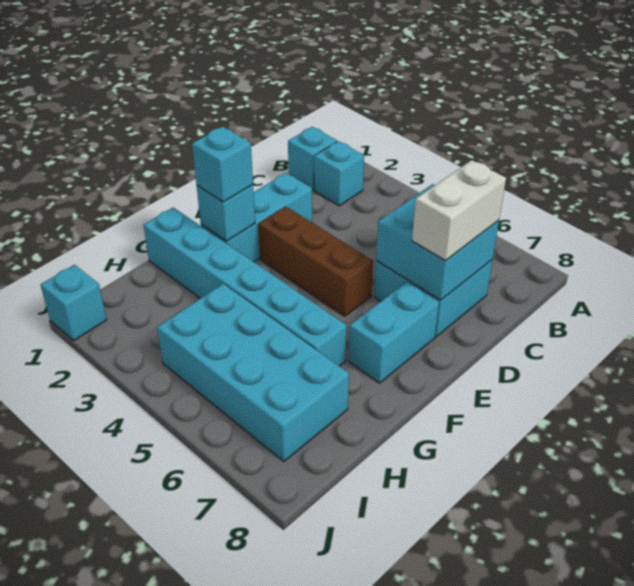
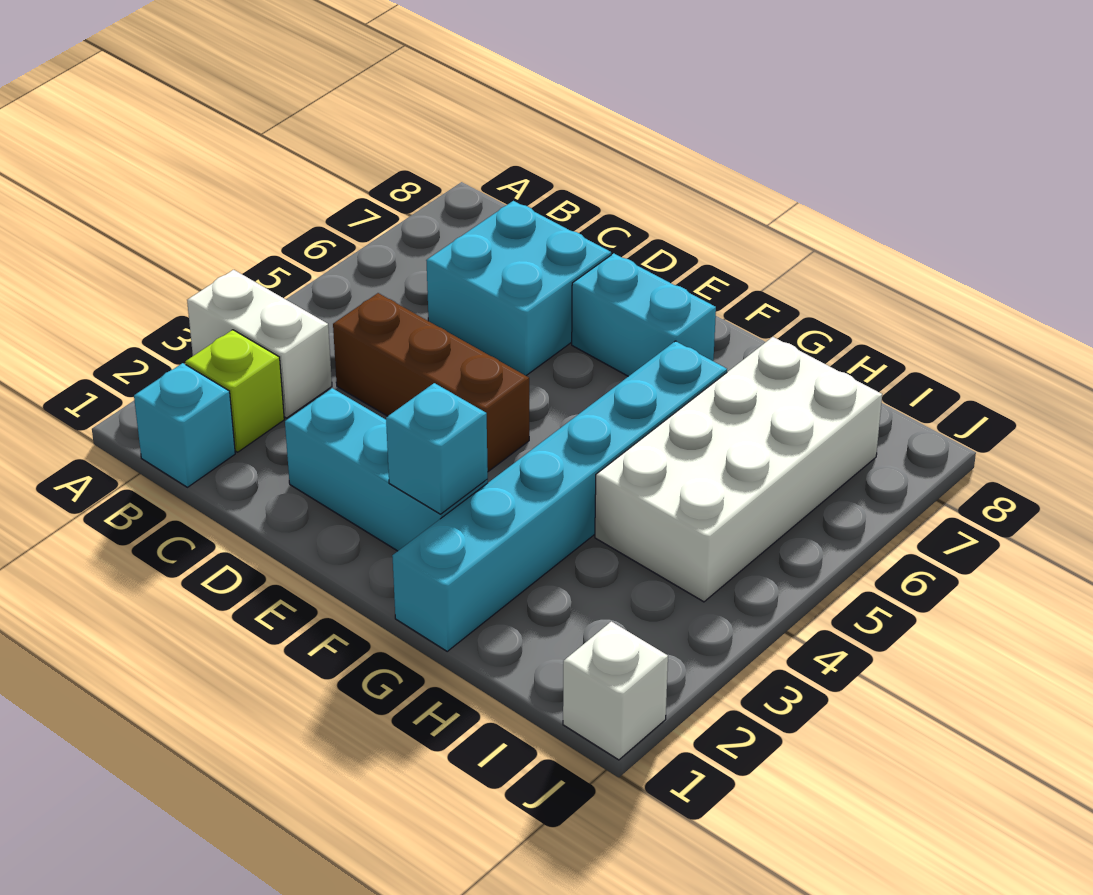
cyan 1x1 brick [314,141,364,206] -> lime 1x1 brick [185,330,284,452]
cyan 2x2 brick [376,184,499,300] -> none
white 1x2 brick [412,160,506,261] -> white 1x2 brick moved to [187,270,332,418]
brown 1x3 brick [258,206,373,316] -> brown 1x3 brick turned to [333,293,529,471]
cyan 1x1 brick [192,127,253,202] -> none
cyan 2x4 brick [157,284,349,462] -> white 2x4 brick [595,337,882,602]
cyan 1x1 brick [41,265,107,340] -> white 1x1 brick [563,621,668,760]

